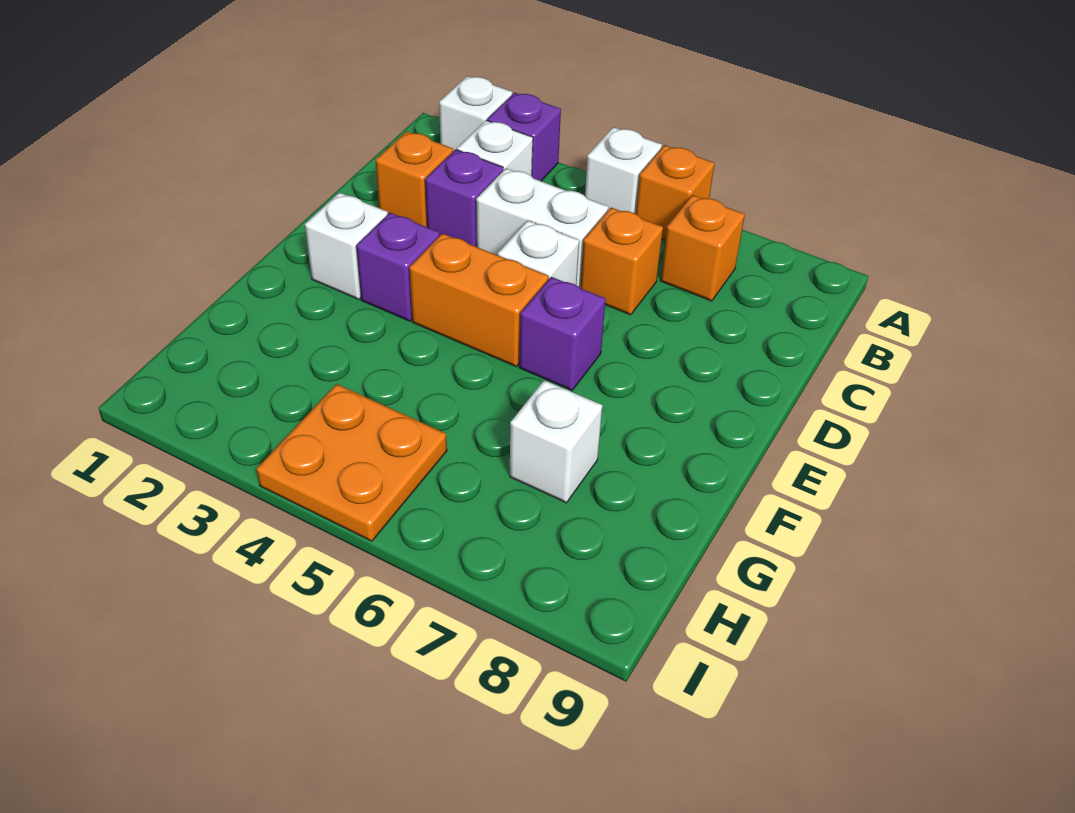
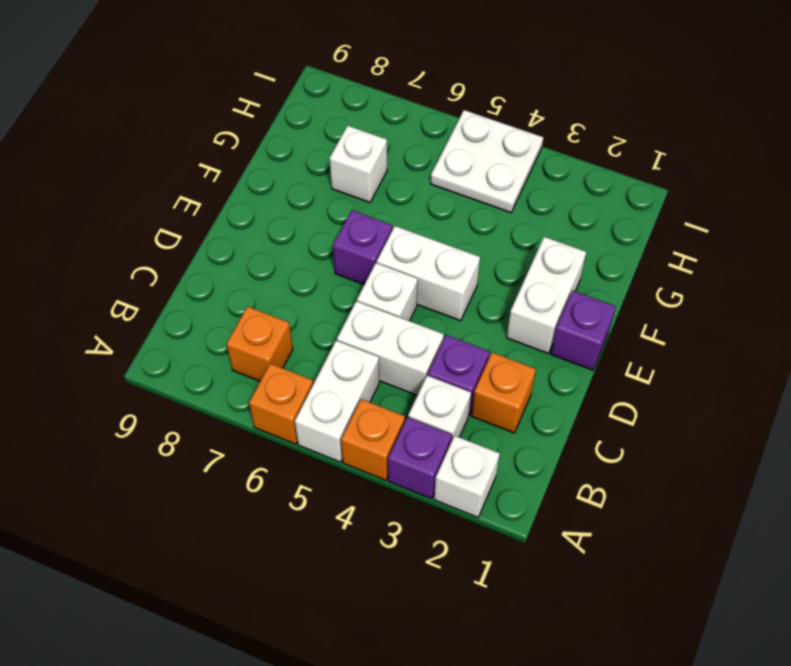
white 1x1 brick [585,127,662,214] -> white 1x2 brick [295,341,380,462]
orange 1x1 brick [580,208,663,315] -> orange 1x1 brick moved to [341,399,405,480]
white 1x1 brick [305,193,388,299] -> white 1x2 brick [507,237,586,353]
purple 1x1 brick [356,213,440,321] -> purple 1x1 brick moved to [551,291,616,370]
orange 1x2 brick [409,233,549,367] -> white 1x2 brick [377,226,480,321]
orange 2x2 plate [256,384,447,541] -> white 2x2 plate [431,110,543,213]

